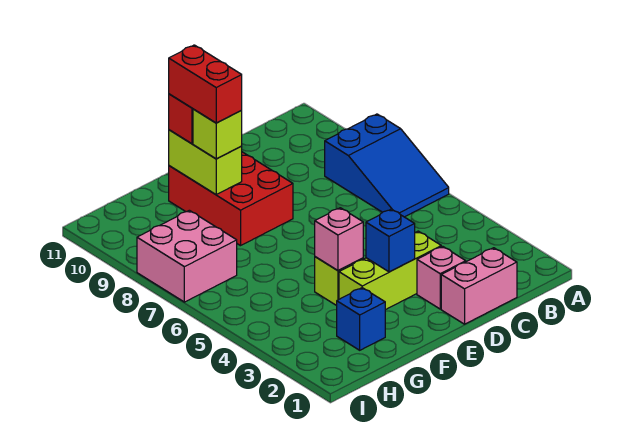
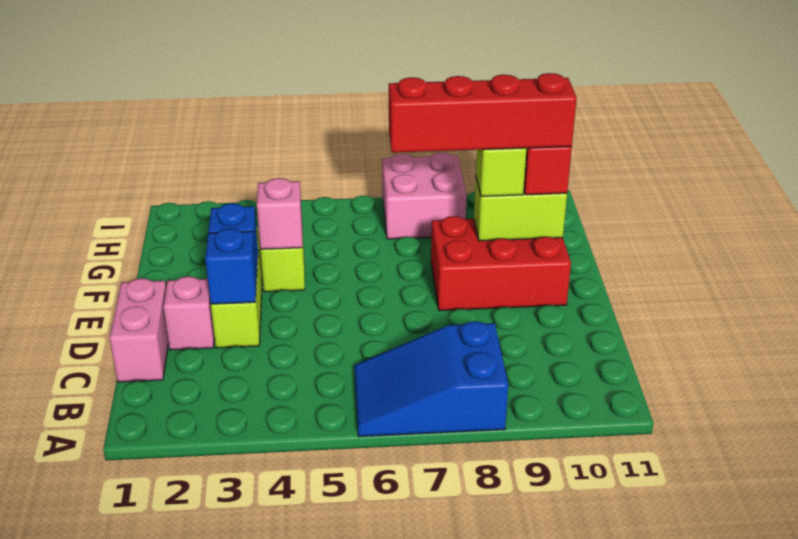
red 1x2 brick [169,45,242,123] -> red 1x4 brick [389,73,577,153]
blue 1x1 brick [337,288,385,350] -> blue 1x1 brick moved to [205,228,257,304]

